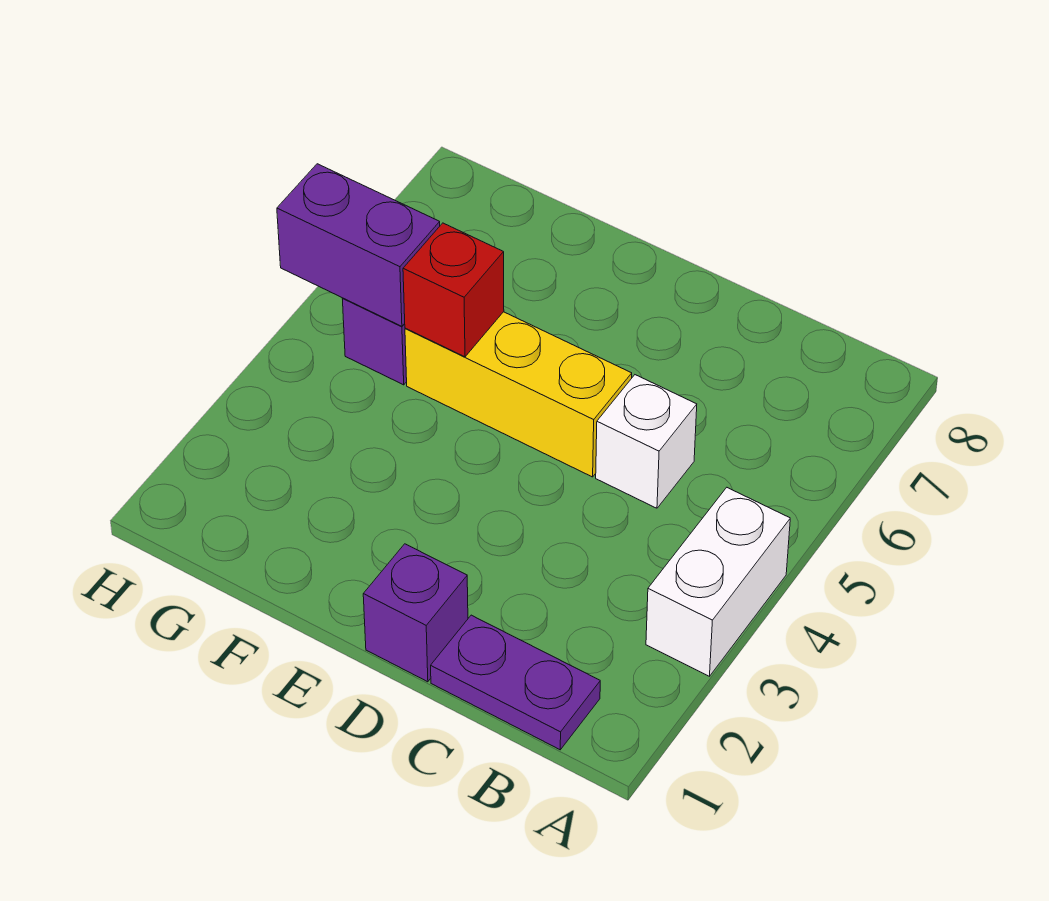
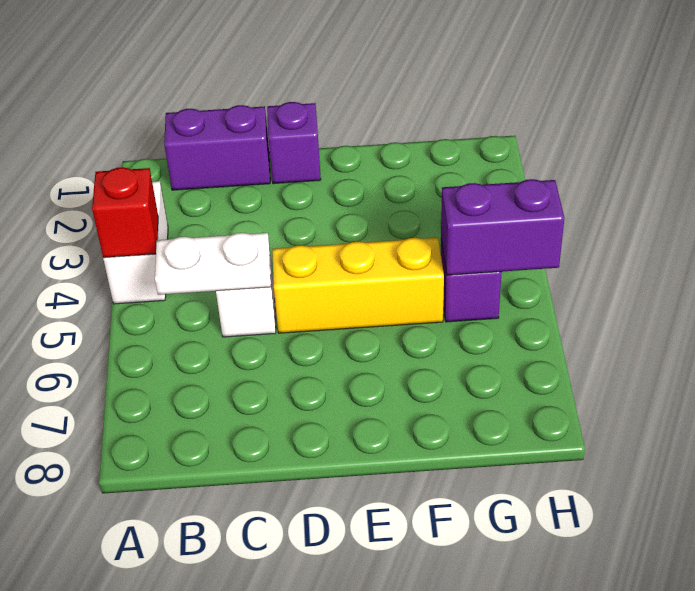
purple 1x2 plate [431,615,600,750] -> purple 1x2 brick [164,105,270,190]
none -> white 1x2 plate [155,233,271,295]
red 1x1 brick [403,223,504,357] -> red 1x1 brick moved to [92,167,158,258]

